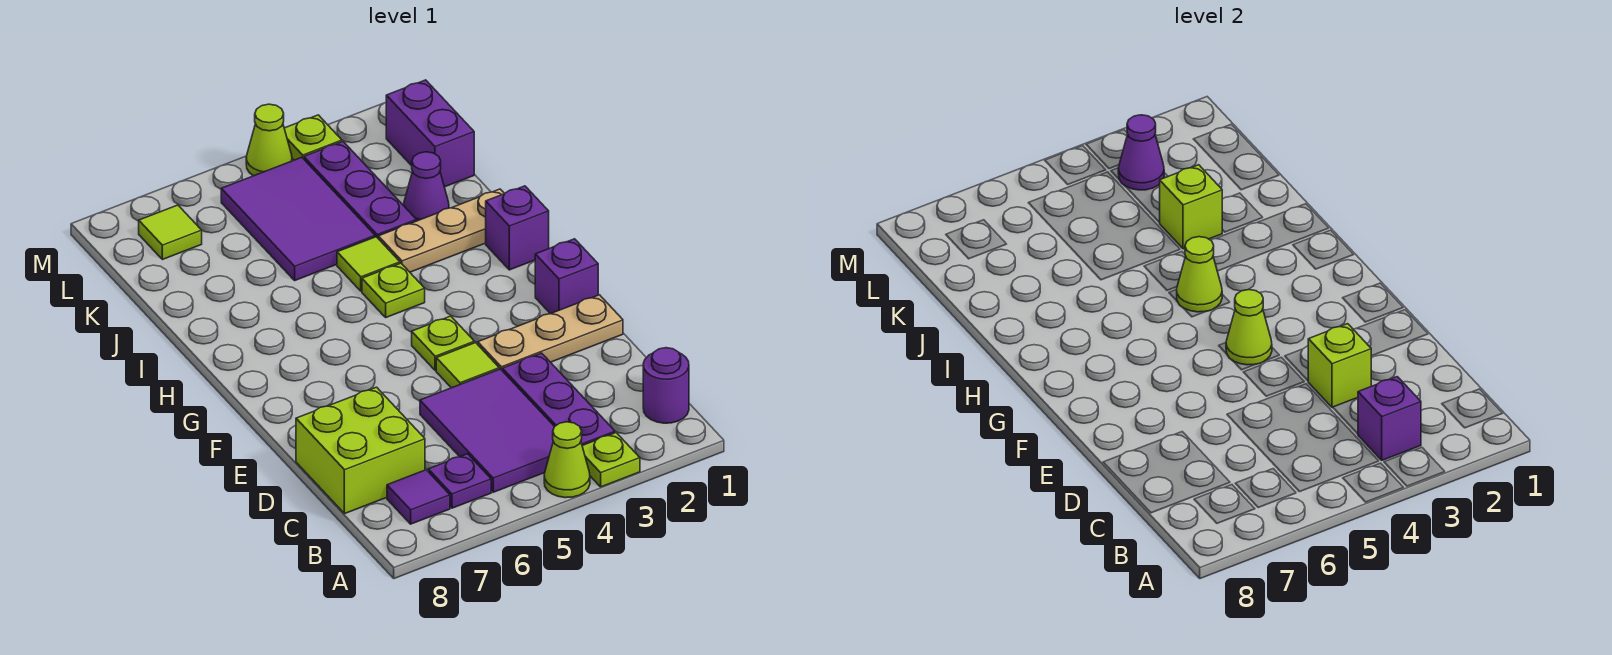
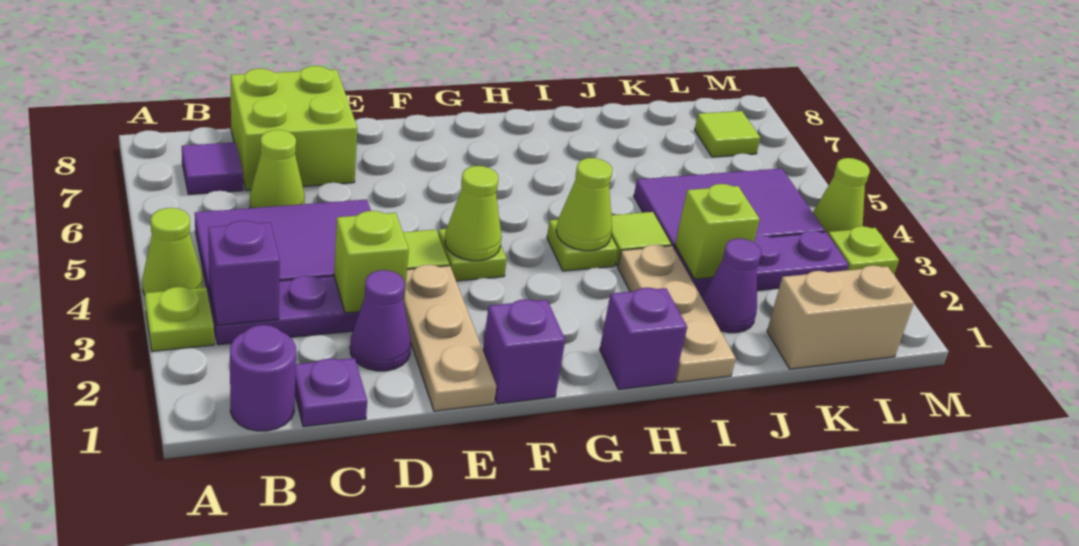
purple 1x1 plate [428,454,491,508] -> purple 1x1 plate moved to [295,358,367,427]
none -> lime 1x1 cone [250,130,305,208]
purple 1x2 brick [386,80,474,187] -> tan 1x2 brick [767,265,914,369]
purple 1x1 cone [1118,115,1164,190] -> purple 1x1 cone moved to [350,270,411,371]

